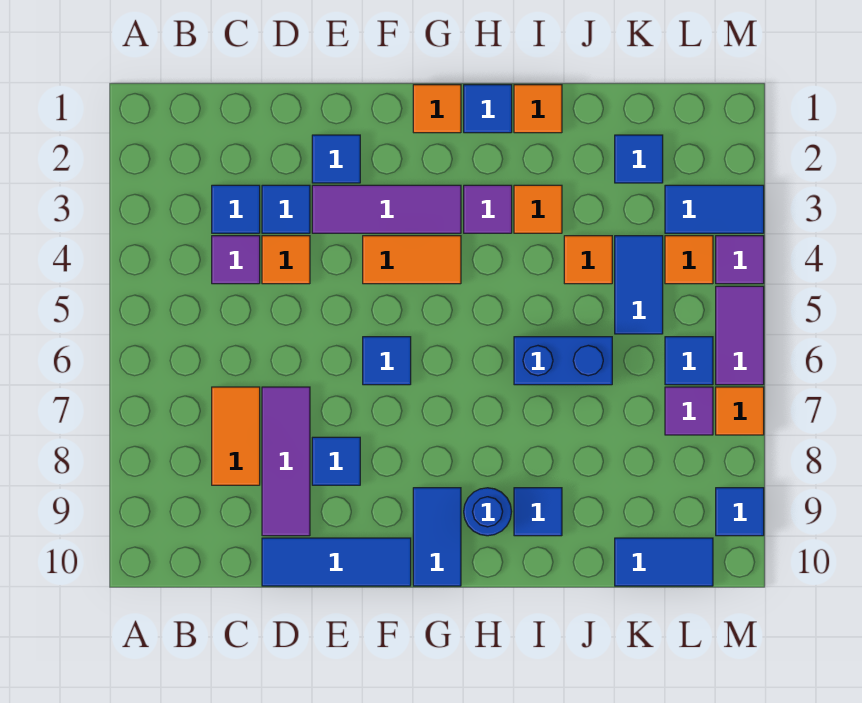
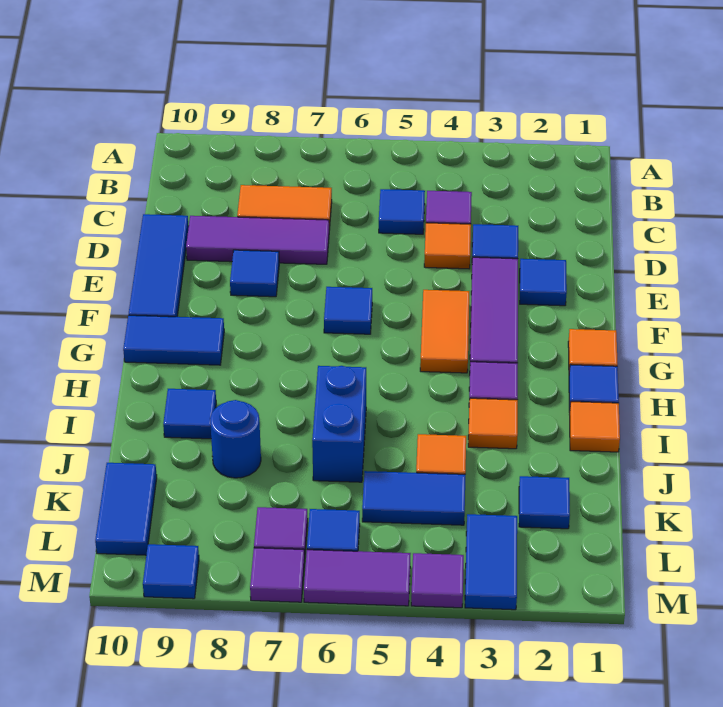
blue 1x1 tile [212,185,260,233] -> blue 1x1 tile moved to [379,189,425,234]
blue 1x1 round brick [464,488,512,536] -> blue 1x1 round brick moved to [210,400,261,478]
orange 1x1 tile [665,236,713,284] -> none
orange 1x1 tile [716,387,764,435] -> purple 1x1 tile [250,548,305,602]

